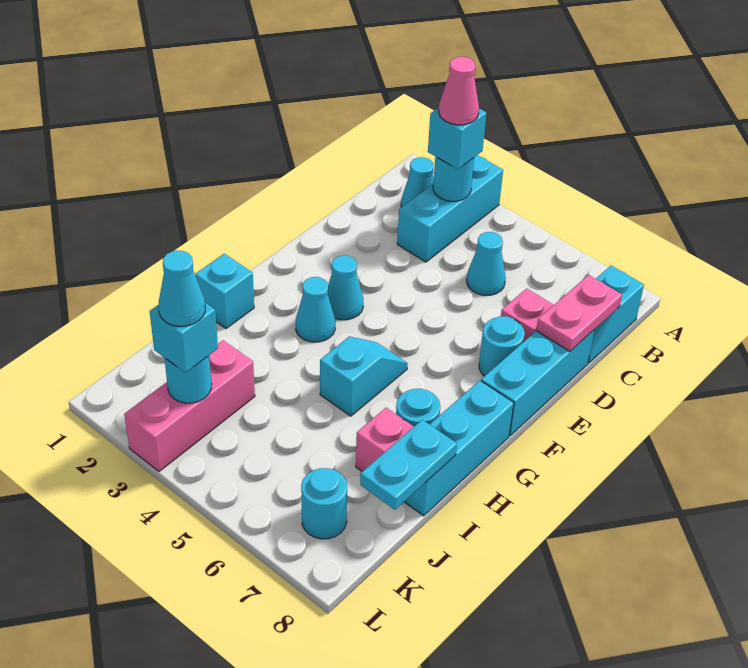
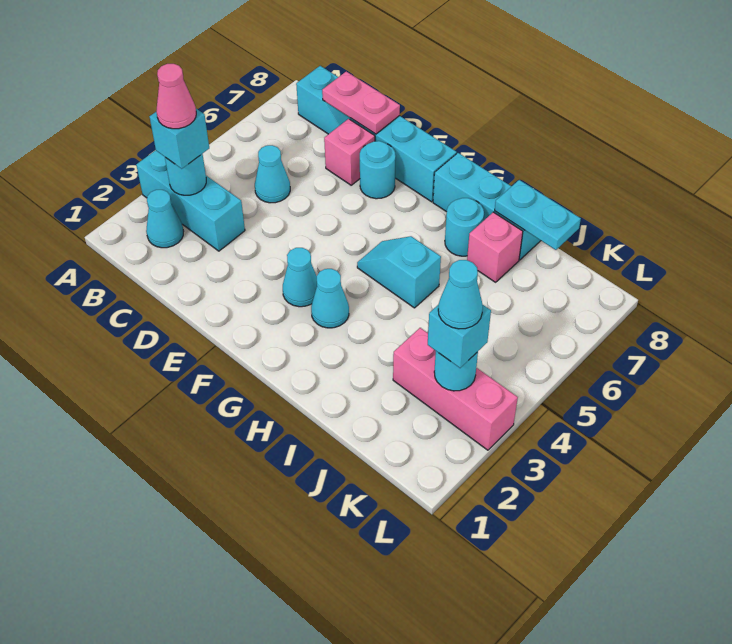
cyan 1x1 brick [195,254,254,329] -> none
cyan 1x1 round brick [301,468,347,539] -> none

